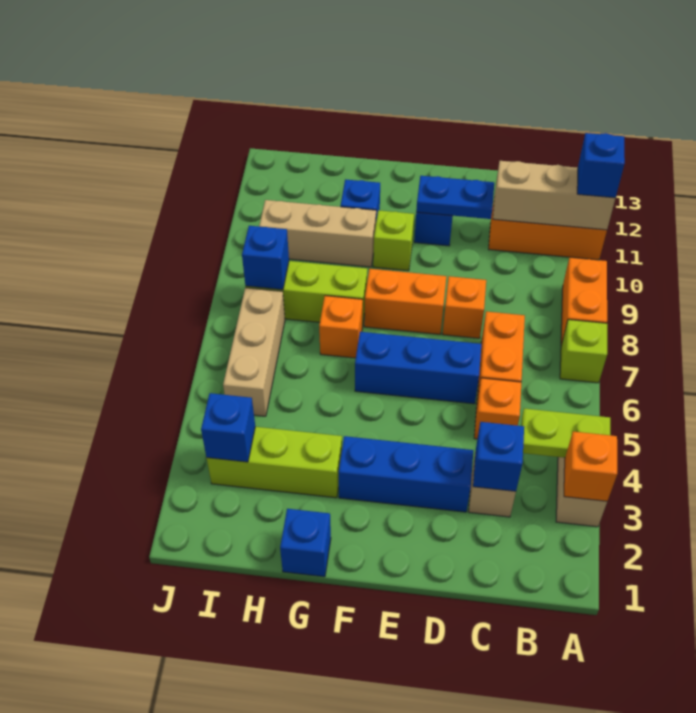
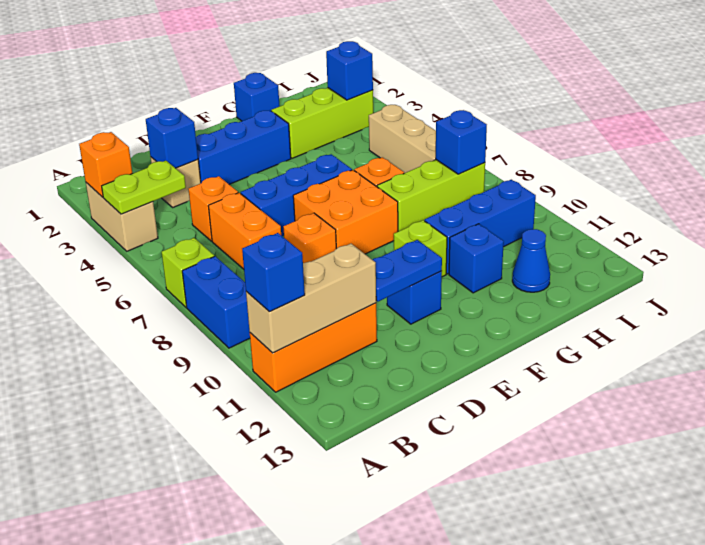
orange 1x2 brick [561,257,607,345] -> blue 1x2 brick [182,256,250,348]
orange 1x2 brick [364,269,446,334] -> orange 2x2 brick [293,170,398,254]
tan 1x3 brick [259,200,376,267] -> blue 1x3 brick [425,180,536,274]
none -> blue 1x1 cone [512,229,550,292]

